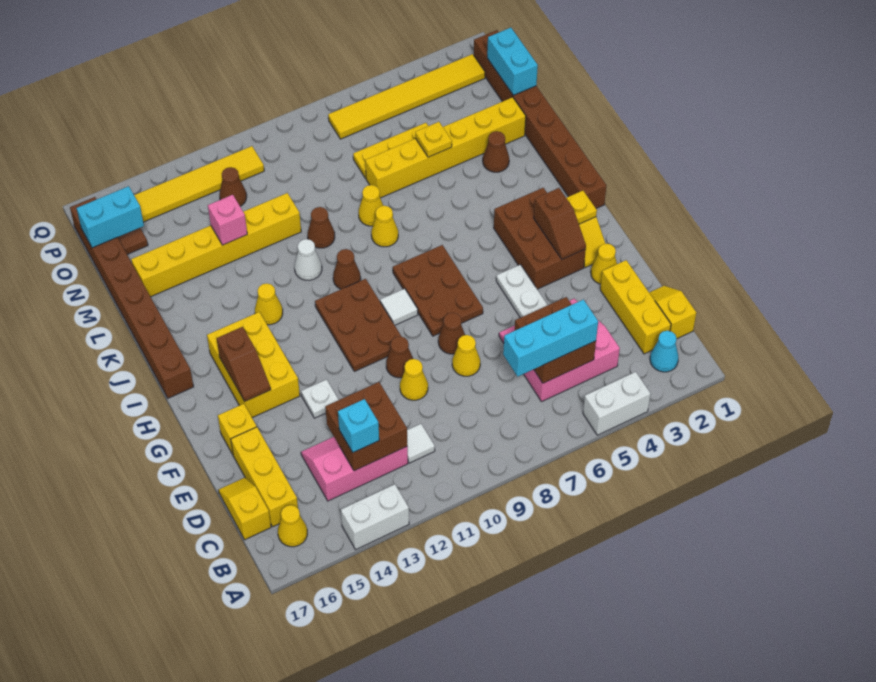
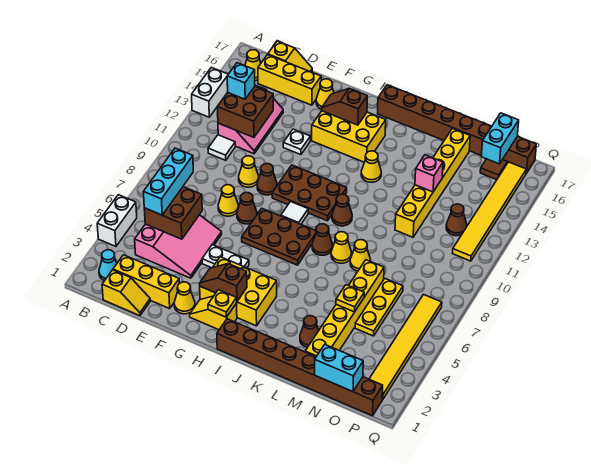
yellow 1x1 brick [218,404,257,454] -> yellow 1x1 cone [316,79,334,109]
brown 2x3 brick [494,188,586,289] -> yellow 2x3 brick [200,257,277,326]
white 1x1 cone [294,239,322,280] -> none
brown 1x1 cone [308,207,335,248] -> brown 1x1 cone moved to [312,224,332,255]

